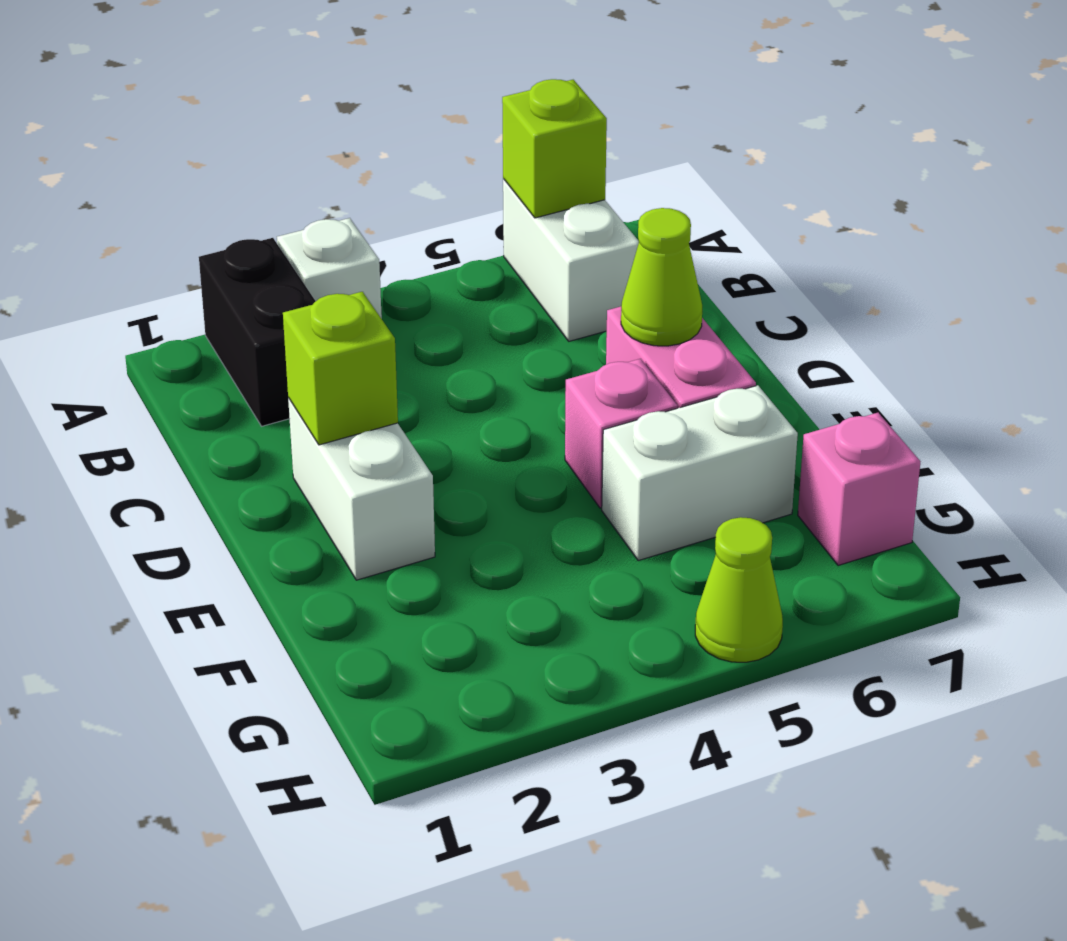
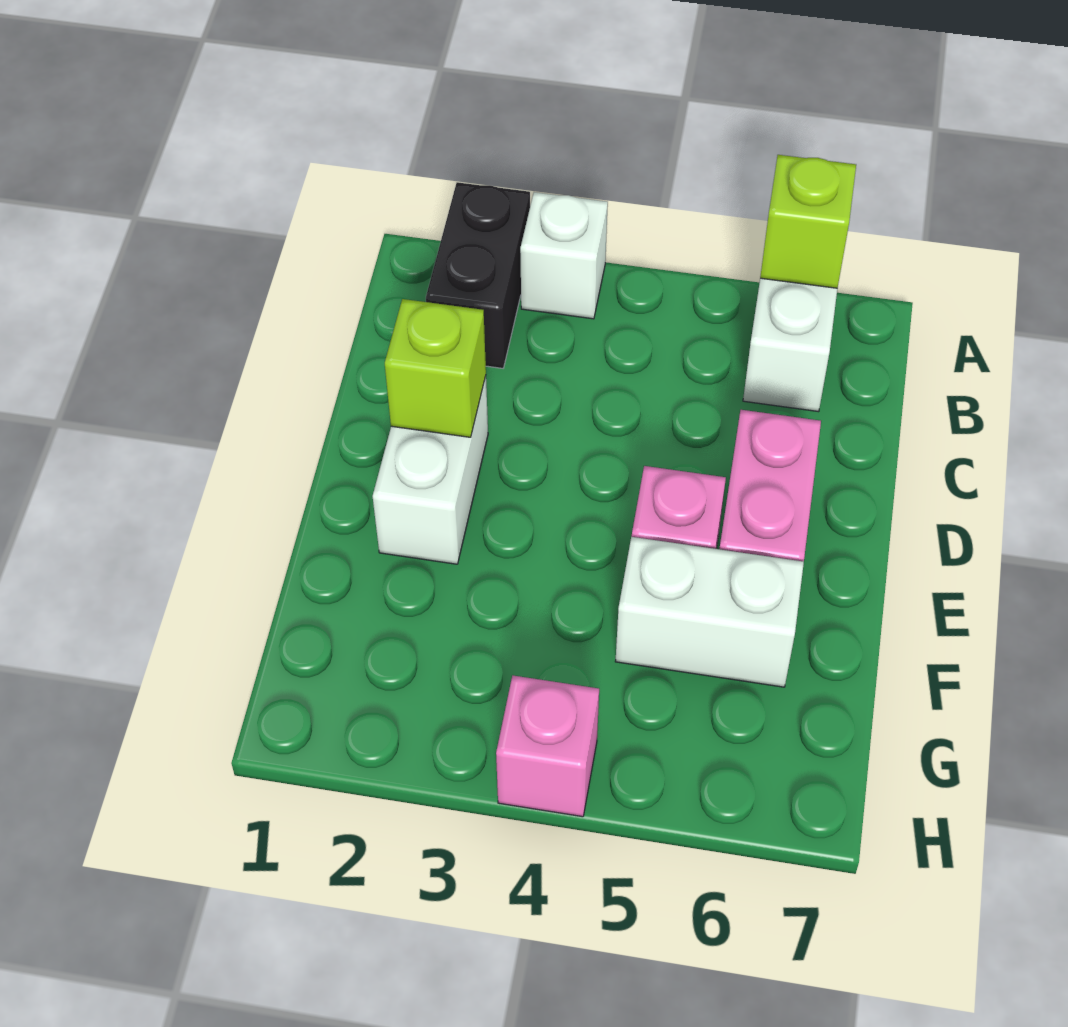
lime 1x1 cone [621,208,702,346] -> none
pink 1x1 brick [798,413,921,566] -> pink 1x1 brick moved to [496,676,599,817]
lime 1x1 cone [695,517,783,662] -> none

